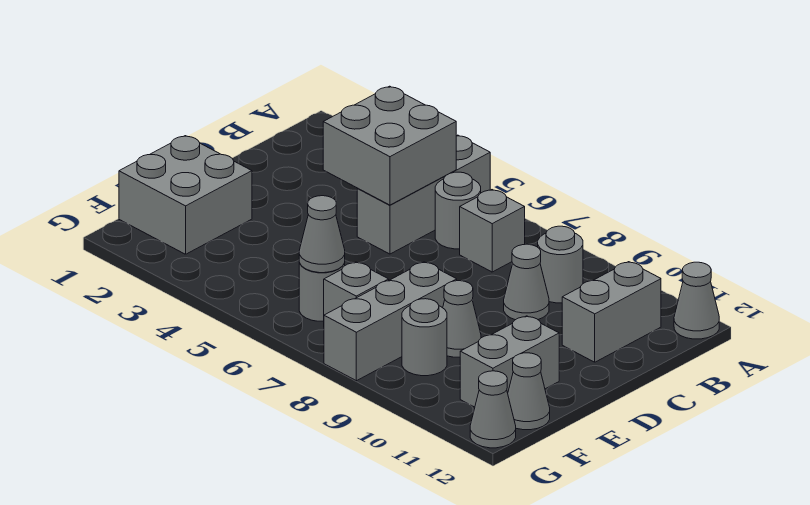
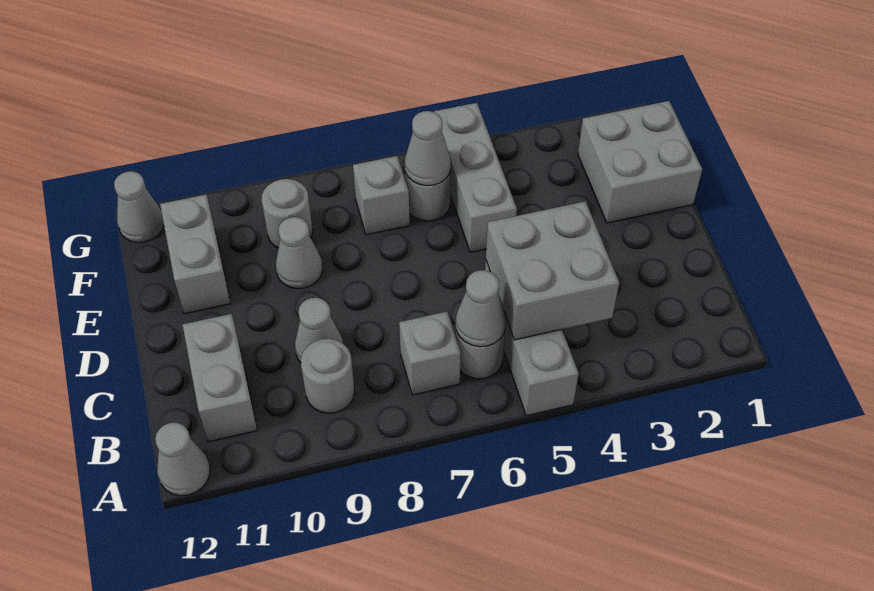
grey 1x3 brick [324,262,457,381] -> grey 1x3 brick moved to [434,103,517,252]
grey 1x1 cone [508,353,550,430] -> grey 1x1 cone moved to [456,270,506,347]

